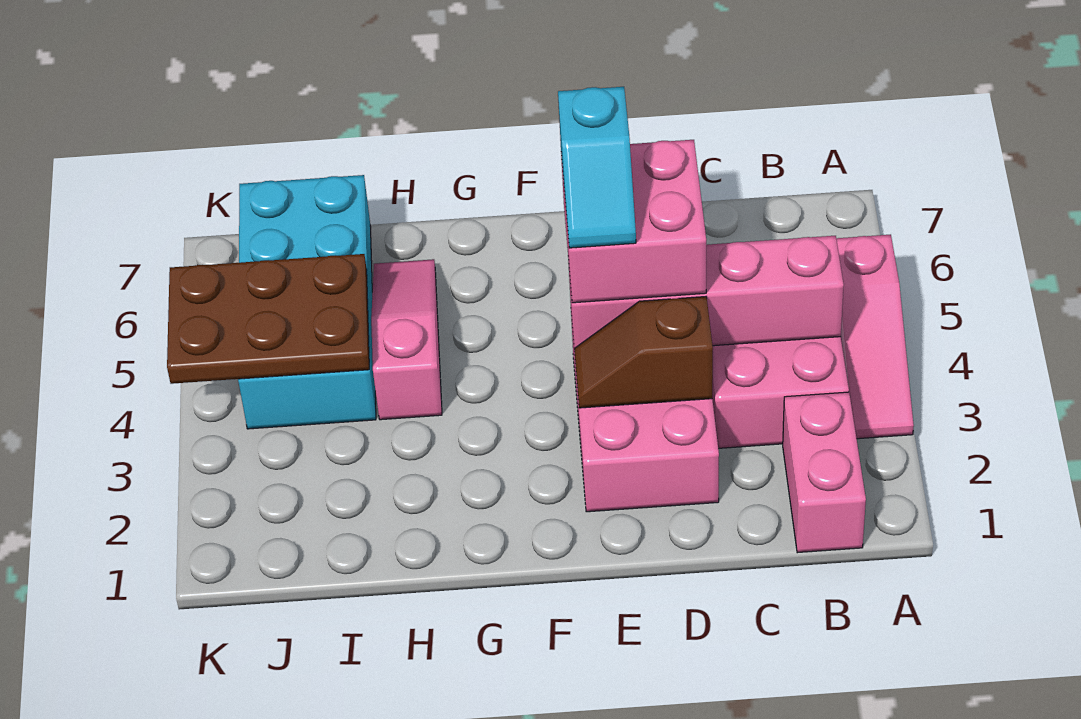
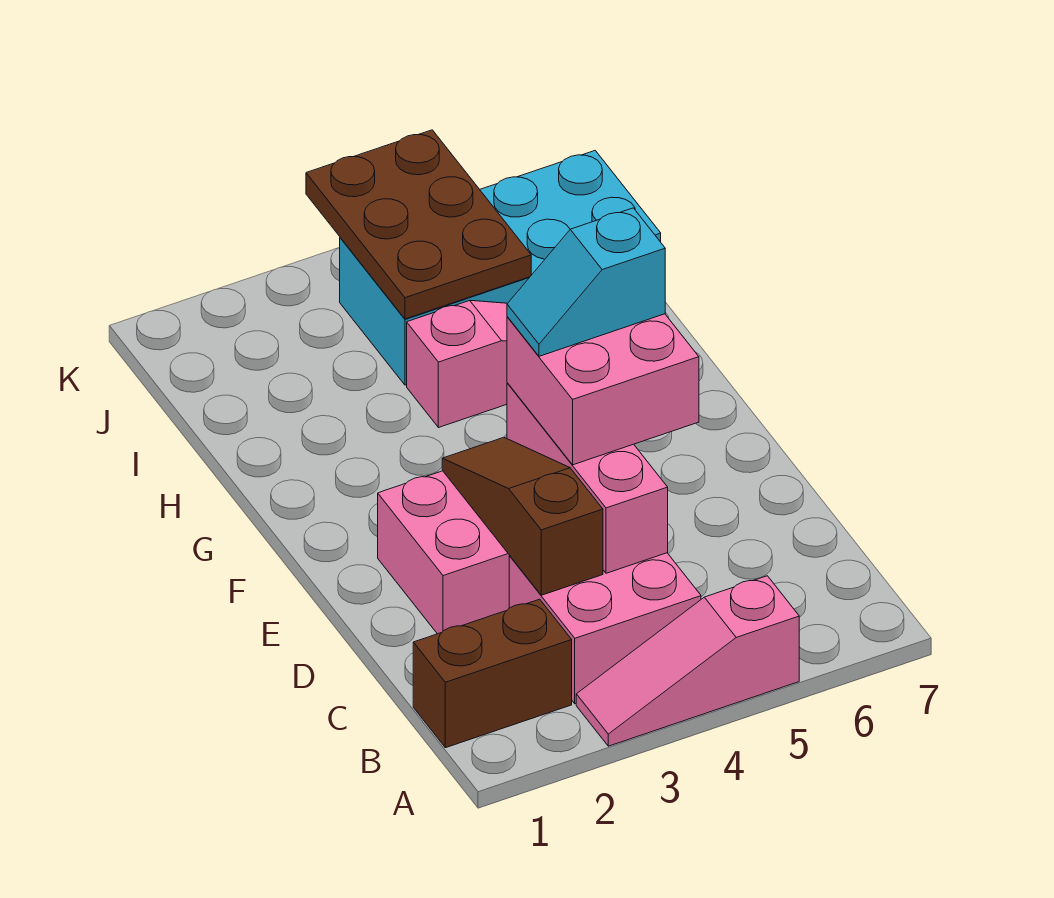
pink 1x2 brick [783,392,866,553] -> brown 1x2 brick [413,599,572,748]
pink 1x4 brick [568,236,844,352] -> pink 1x3 brick [507,383,668,573]
brown 1x2 slope [574,297,713,408] -> brown 1x3 slope [442,437,603,595]

